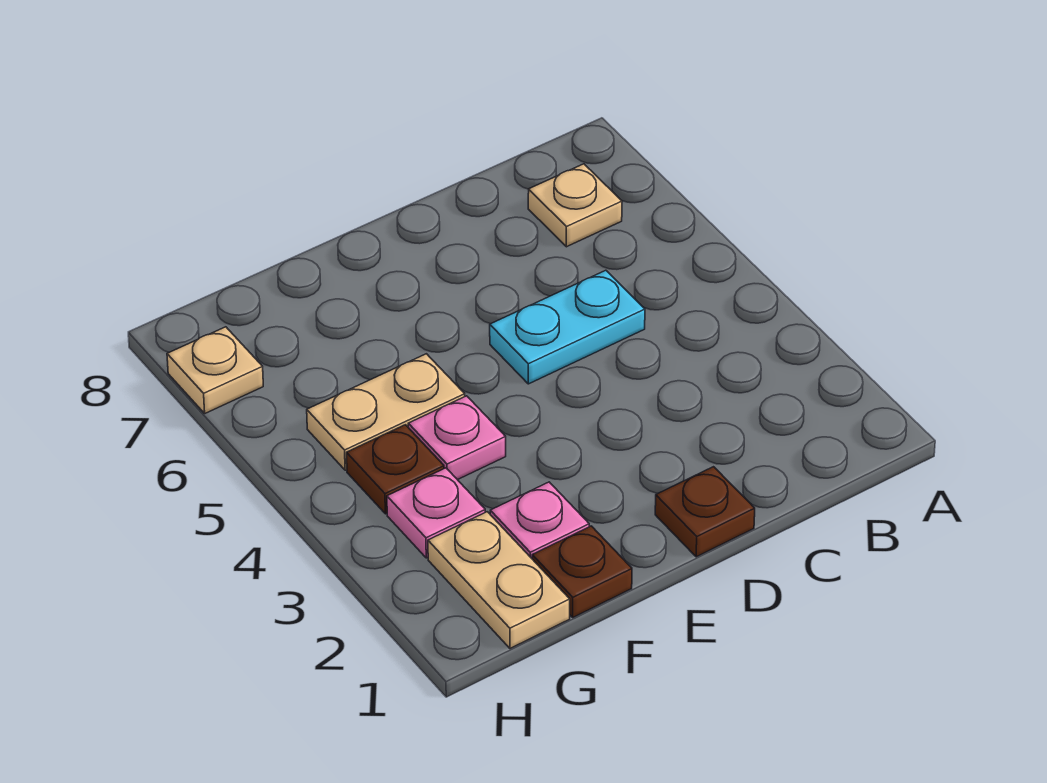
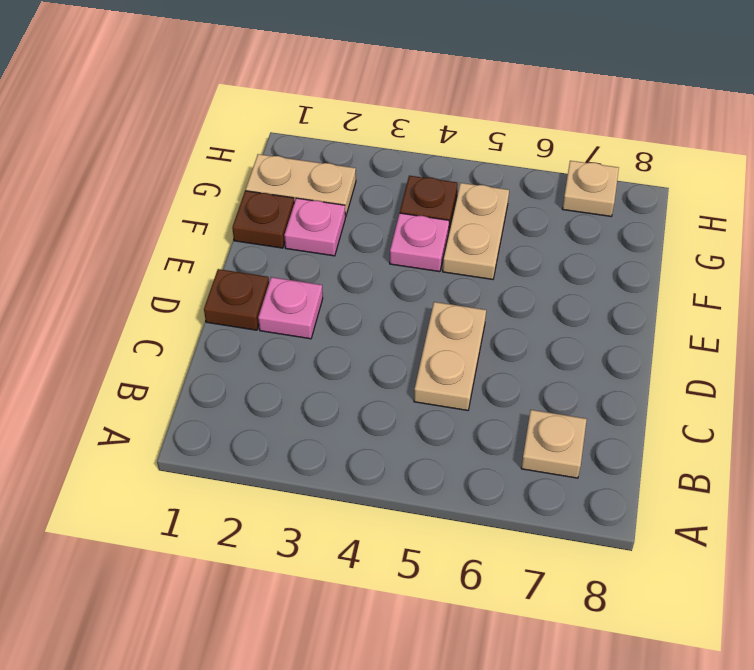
cyan 1x2 plate [490,270,645,384] -> tan 1x2 plate [414,302,486,410]
pink 1x1 plate [387,468,485,558] -> pink 1x1 plate moved to [258,277,323,339]

